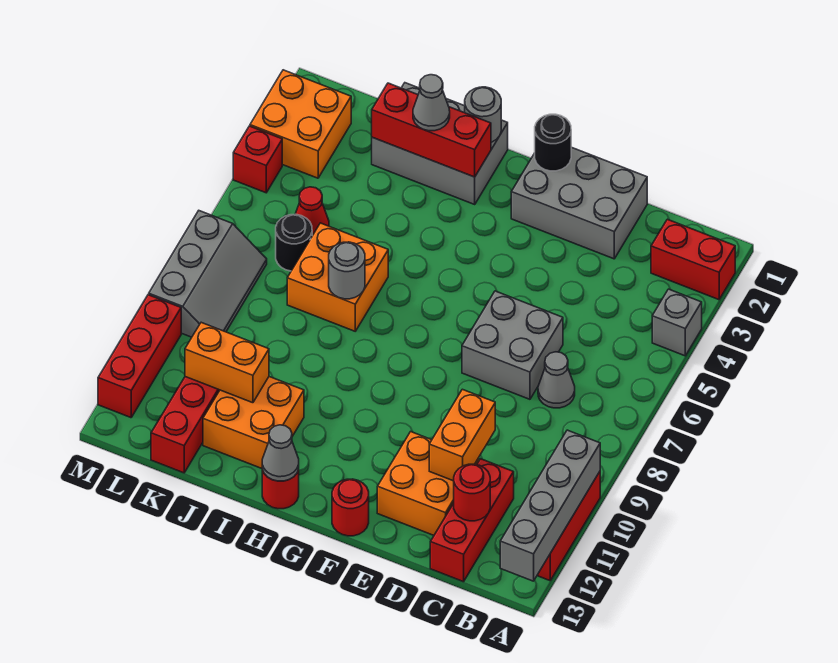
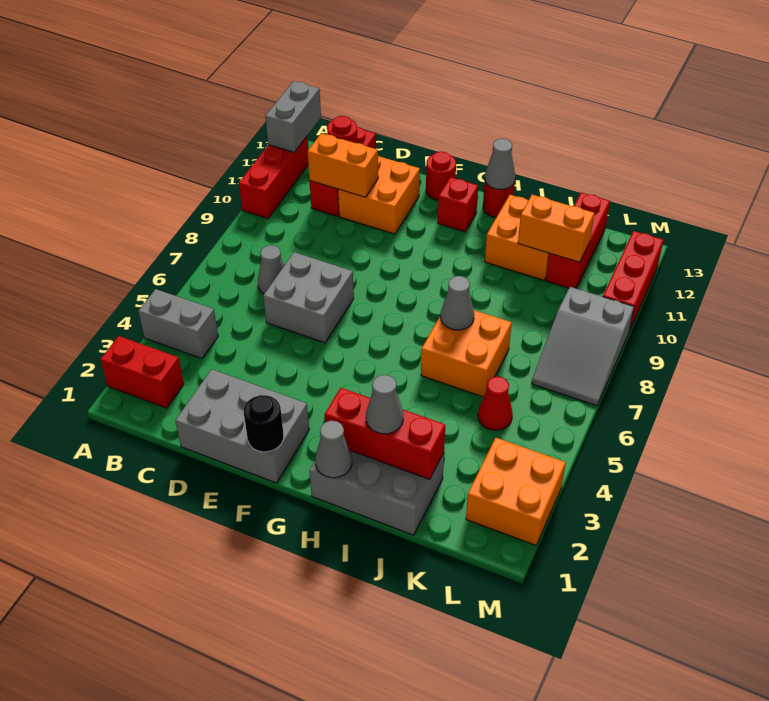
grey 1x1 brick [652,289,702,356] -> grey 1x2 brick [138,289,218,358]
grey 1x4 brick [500,430,600,581] -> grey 1x2 brick [265,81,321,152]
orange 1x2 brick [429,389,495,481] -> orange 1x2 brick turned to [308,133,378,197]
grey 1x1 round brick [465,87,501,142] -> grey 1x1 cone [315,421,352,478]
grey 1x1 round brick [329,242,365,299] -> grey 1x1 cone [441,276,474,330]
black 1x1 round brick [276,214,312,271] -> none
grey 2x3 slope [149,211,267,337] -> grey 2x3 slope turned to [532,287,634,406]
red 1x1 brick [233,126,282,193] -> red 1x1 brick moved to [438,177,478,232]

